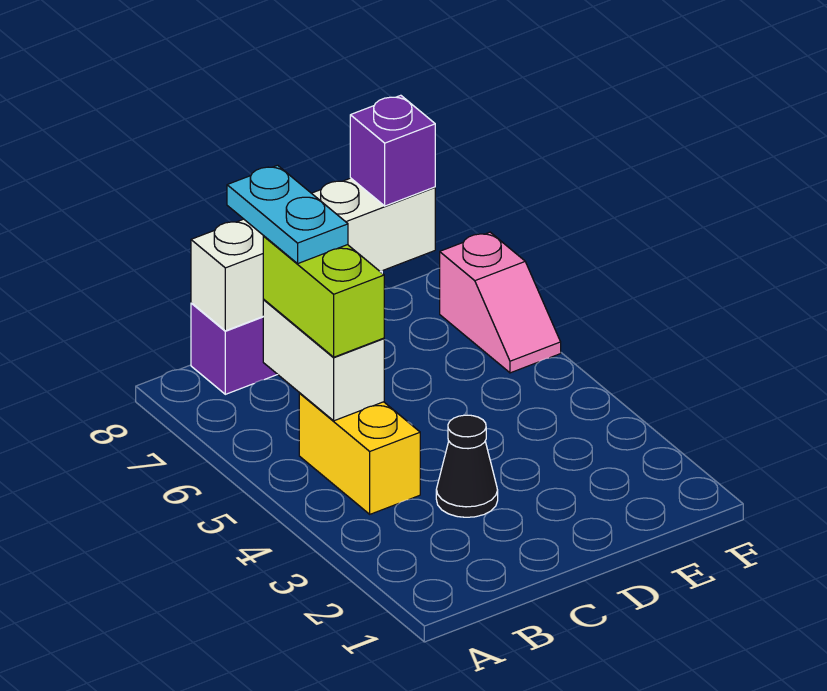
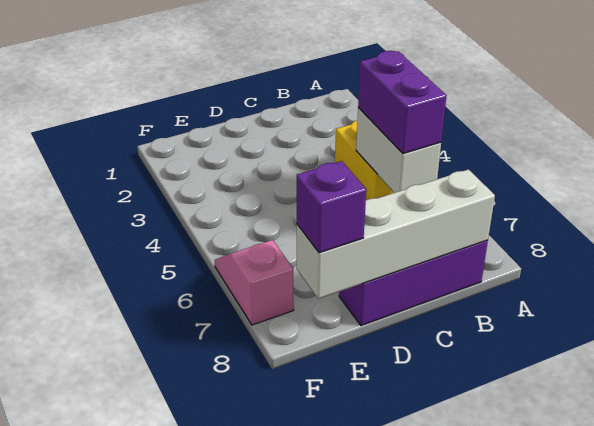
lime 1x2 brick [263,236,384,357] -> purple 1x2 brick [358,51,446,154]
cyan 1x2 plate [227,165,348,263] -> none
black 1x1 cone [436,415,498,517] -> none

